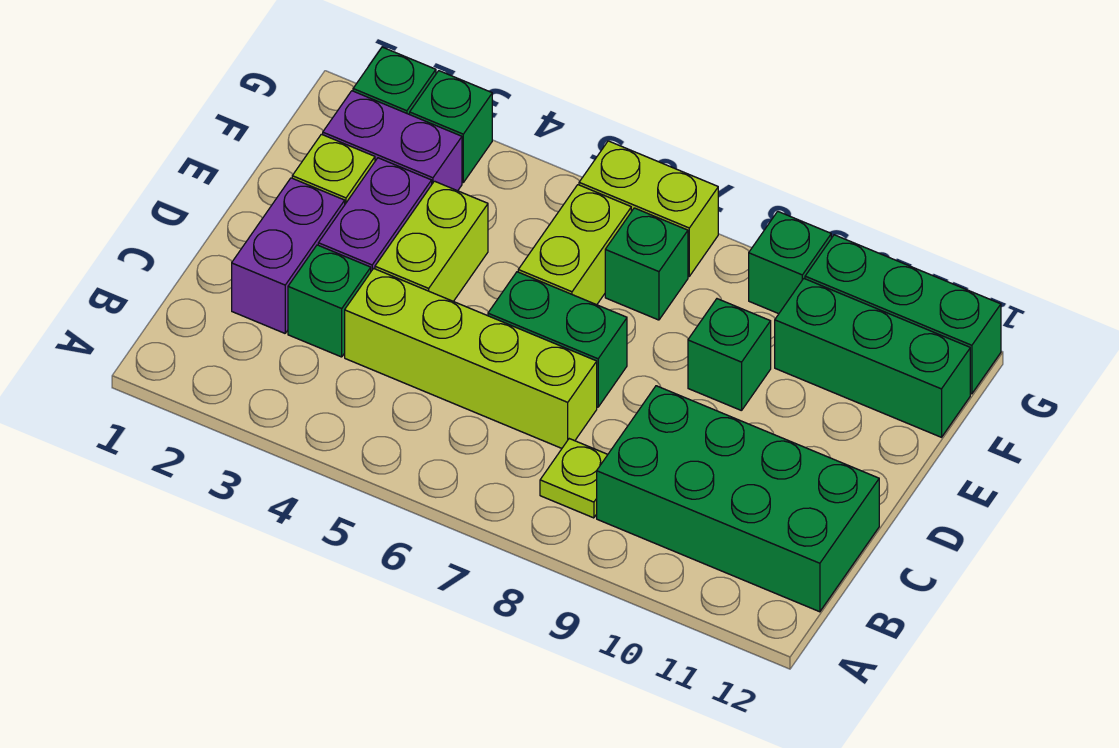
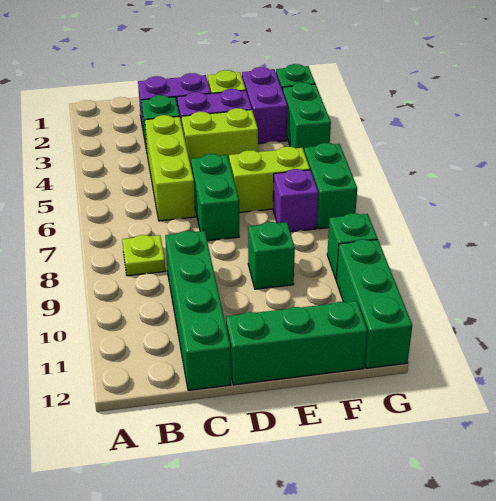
green 2x4 brick [597,386,879,612] -> green 1x4 brick [165,231,231,390]
lime 1x4 brick [345,268,597,448] -> lime 1x3 brick [145,115,195,221]
green 1x1 brick [605,208,688,320] -> purple 1x1 brick [273,169,318,232]
green 1x3 brick [775,279,970,437] -> green 1x3 brick turned to [226,301,368,385]
green 1x1 brick [410,71,492,182] -> green 1x2 brick [283,82,331,150]
lime 1x2 brick [579,141,718,276] -> green 1x2 brick [304,143,357,229]

